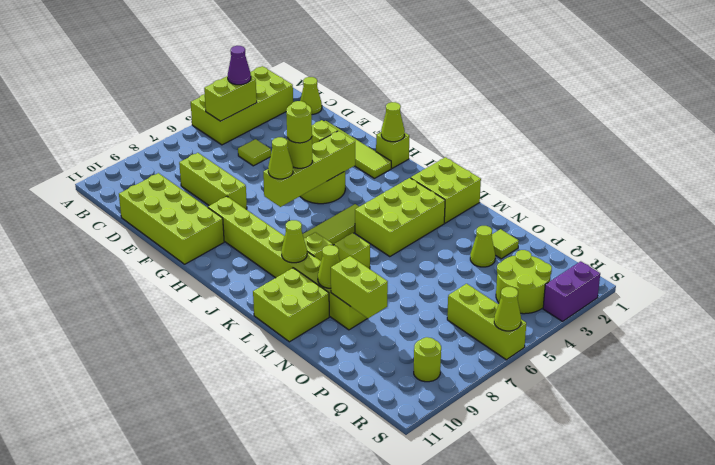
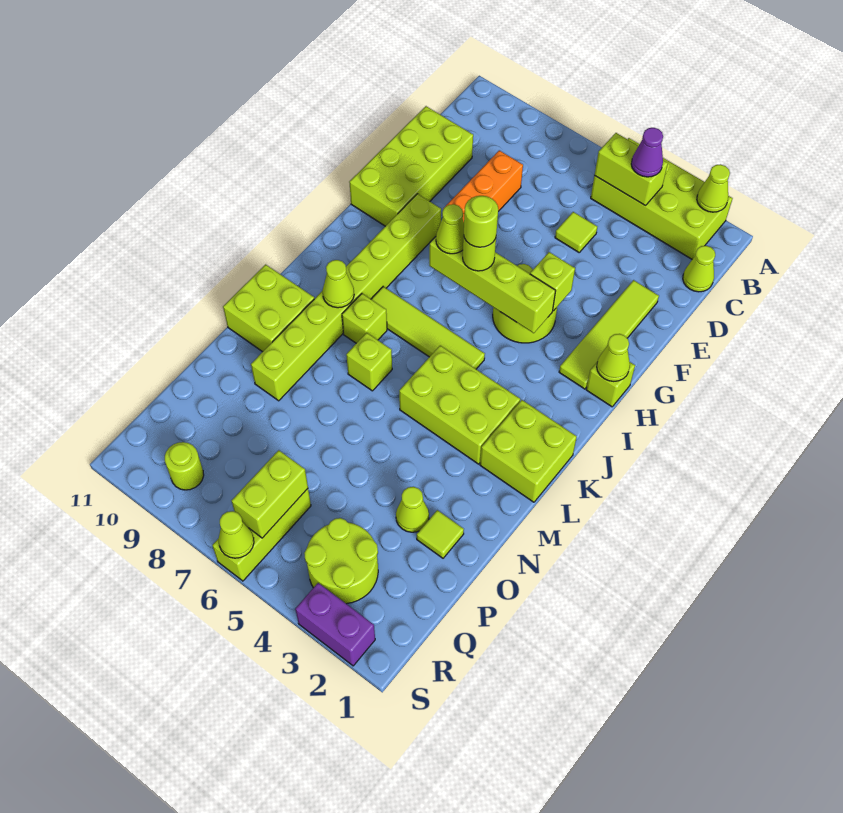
lime 1x3 brick [179,153,247,209] -> orange 1x3 brick [444,150,523,221]
lime 1x1 cone [318,245,340,288] -> lime 1x1 cone moved to [697,164,730,212]
lime 1x2 brick [331,256,388,318] -> lime 1x2 brick moved to [231,450,308,538]

